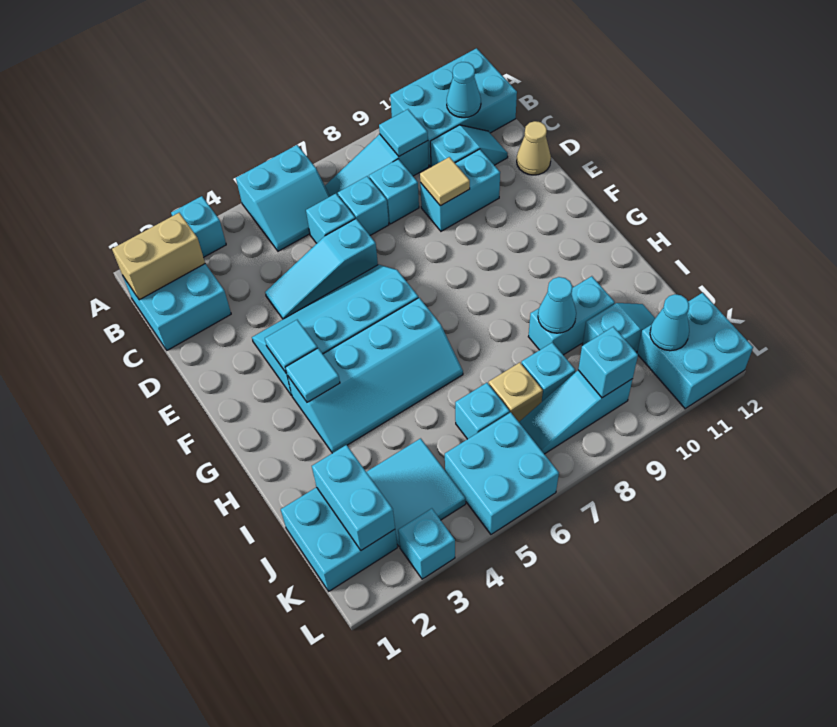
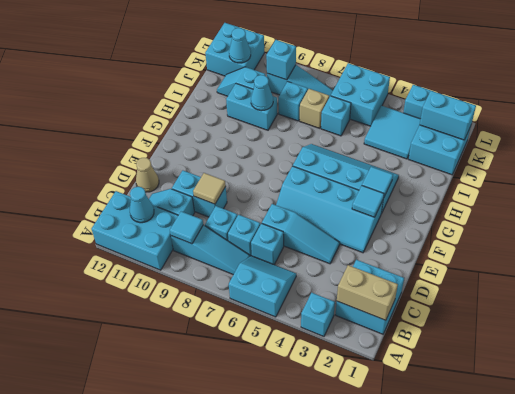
cyan 1x2 brick [312,445,395,550] -> cyan 1x2 brick turned to [420,91,476,140]

